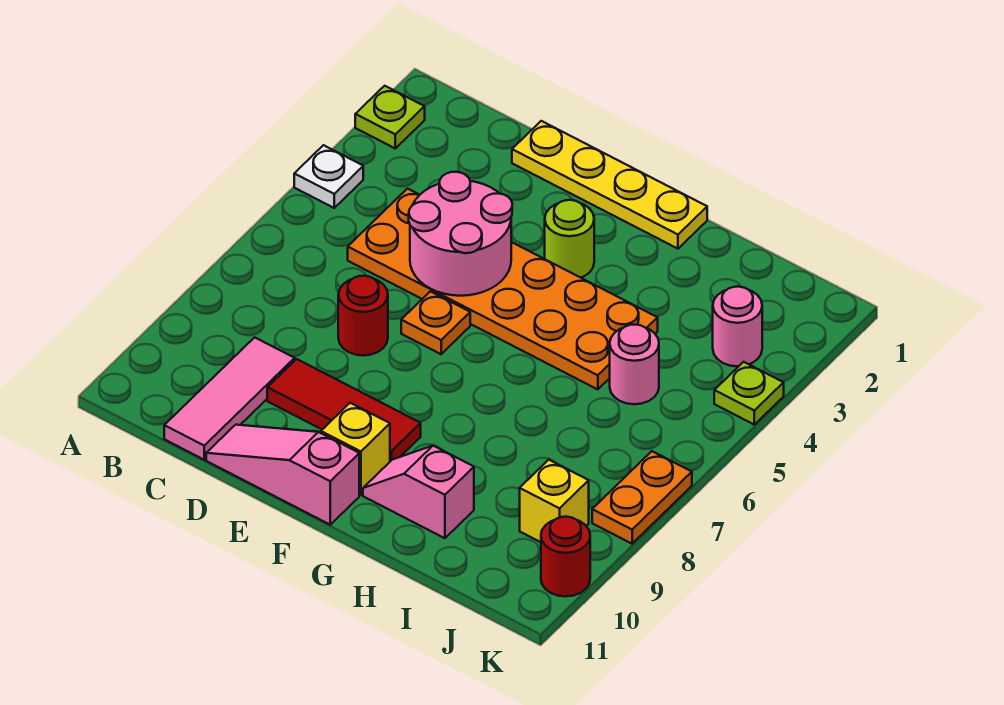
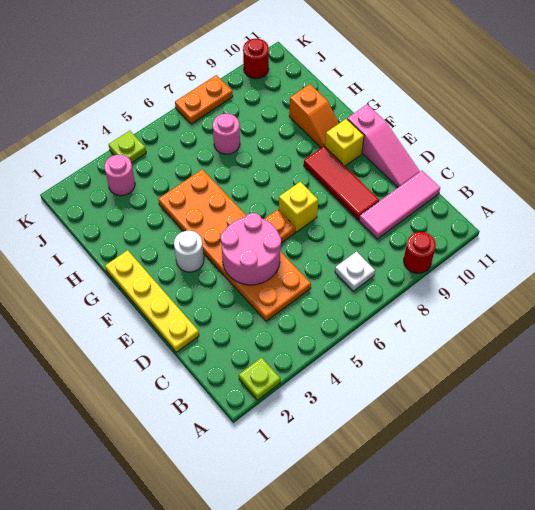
white 1x1 plate [294,145,363,208] -> white 1x1 plate moved to [335,252,375,291]
red 1x1 round brick [338,276,388,356] -> red 1x1 round brick moved to [404,232,436,273]
lime 1x1 round brick [545,200,594,278] -> white 1x1 round brick [174,231,204,272]
pink 1x2 slope [363,446,474,538] -> orange 1x2 slope [289,84,339,148]
pink 1x1 round brick [610,325,659,404] -> pink 1x1 round brick moved to [213,114,240,154]
yellow 1x1 brick [520,460,589,542] -> yellow 1x1 brick moved to [279,182,318,232]

